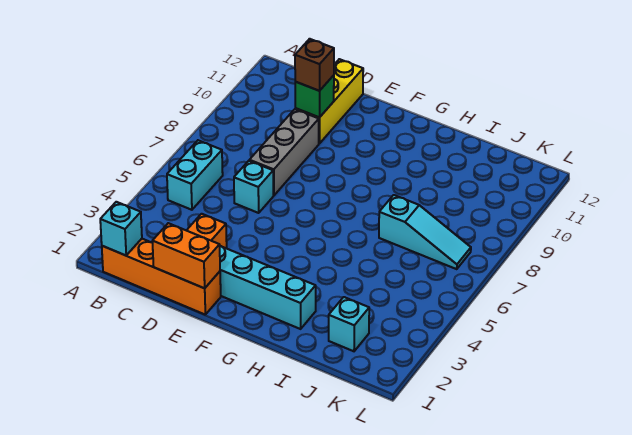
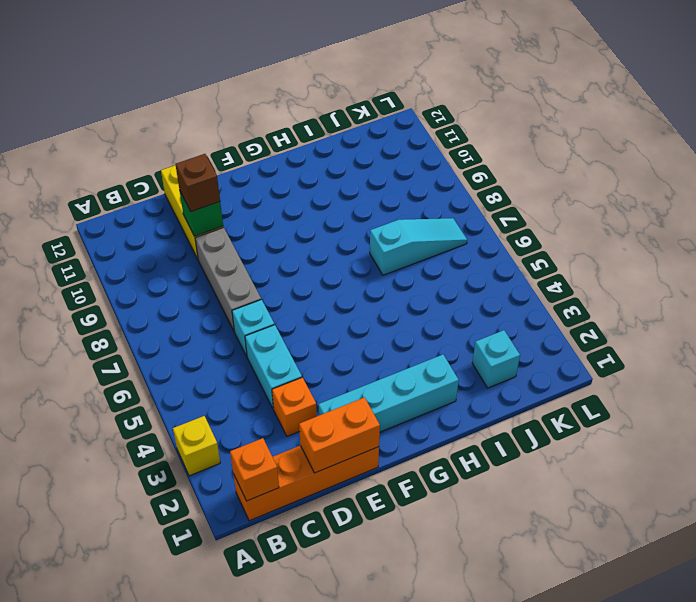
none -> yellow 1x1 brick [173,416,220,476]
cyan 1x1 brick [100,202,142,255] -> orange 1x1 brick [230,438,279,501]
cyan 1x2 brick [167,140,223,210] -> cyan 1x2 brick moved to [245,325,302,409]

